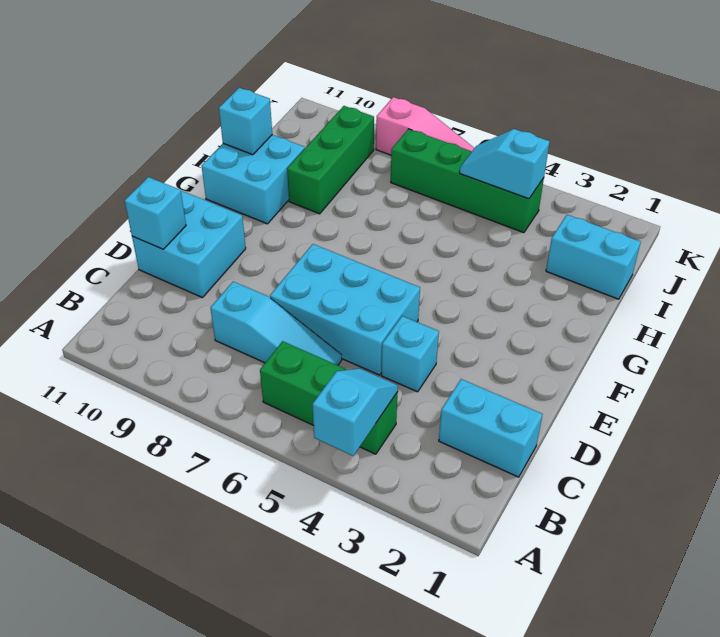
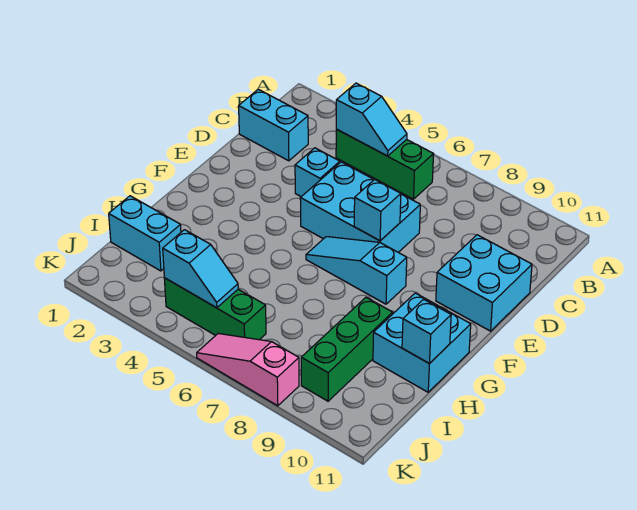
cyan 1x2 slope [312,369,398,456] -> cyan 1x2 slope turned to [336,83,407,156]
cyan 1x3 slope [211,282,342,365] -> cyan 1x3 slope moved to [306,237,407,304]
cyan 1x1 brick [125,177,186,249] -> cyan 1x1 brick moved to [354,179,401,241]
green 1x4 brick [391,129,544,233] -> green 1x3 brick [164,278,266,340]

